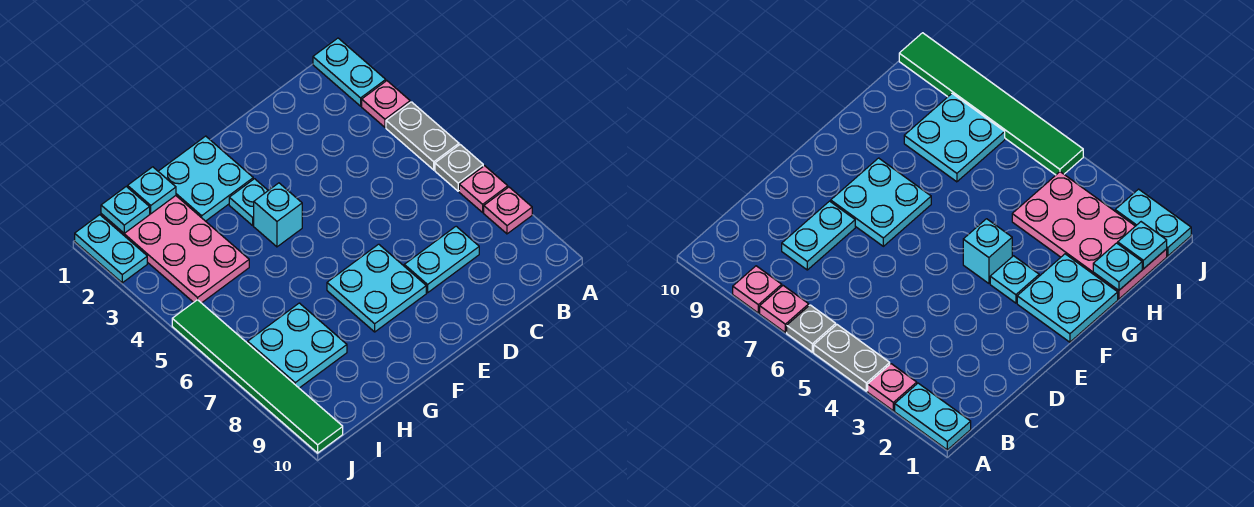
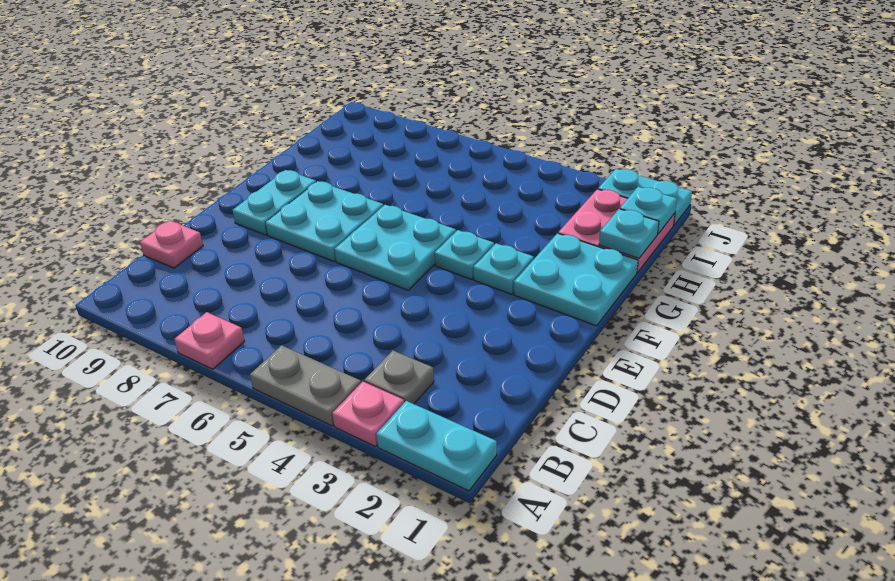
grey 1x1 plate [435,145,483,191] -> grey 1x1 plate moved to [364,350,434,404]
pink 1x1 plate [484,187,532,234] -> pink 1x1 plate moved to [140,220,203,268]
cyan 1x2 plate [404,226,479,293] -> cyan 1x2 plate moved to [233,170,316,235]
cyan 1x1 brick [254,183,302,247] -> cyan 1x1 plate [435,230,494,280]
pink 2x4 plate [101,196,249,303] -> pink 2x2 plate [558,189,675,273]
cyan 2x2 plate [248,303,347,388] -> cyan 2x2 plate moved to [334,205,456,290]
green 1x6 tile [172,300,343,453] -> none

